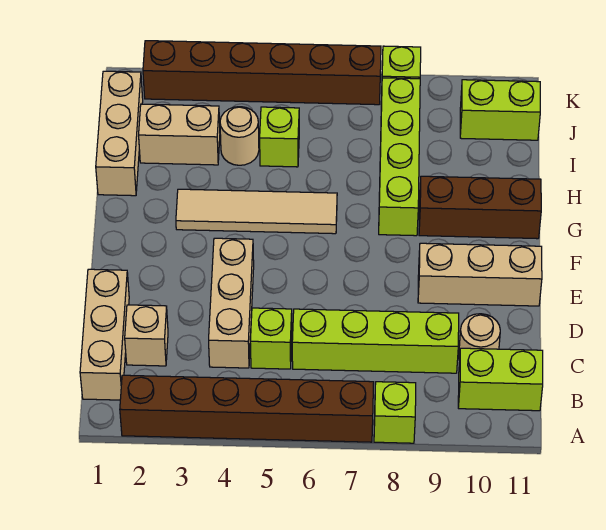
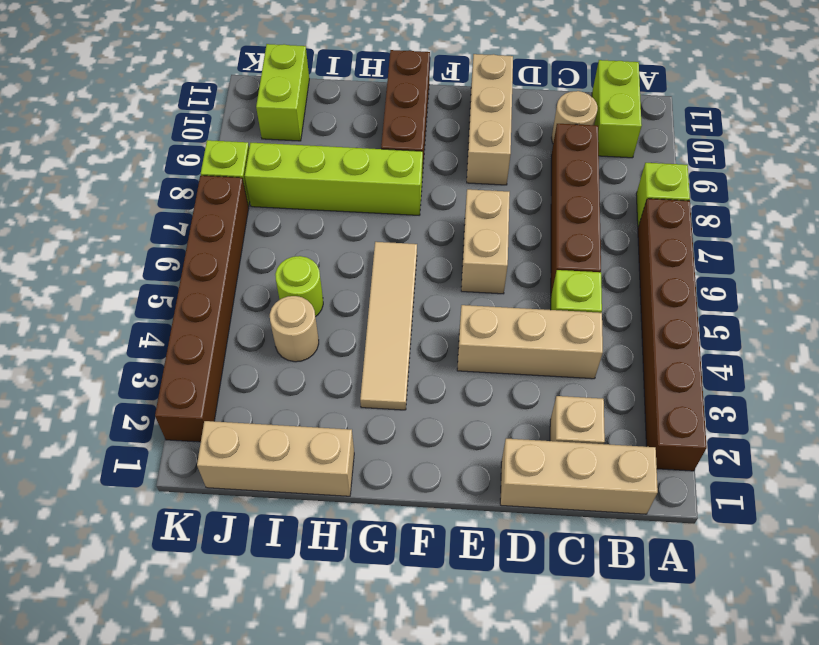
lime 1x4 brick [292,309,459,373] -> brown 1x4 brick [551,124,601,295]
tan 1x2 brick [139,104,220,165] -> tan 1x2 brick moved to [461,189,510,294]
lime 1x1 brick [260,107,299,167] -> lime 1x1 round brick [275,256,323,317]

